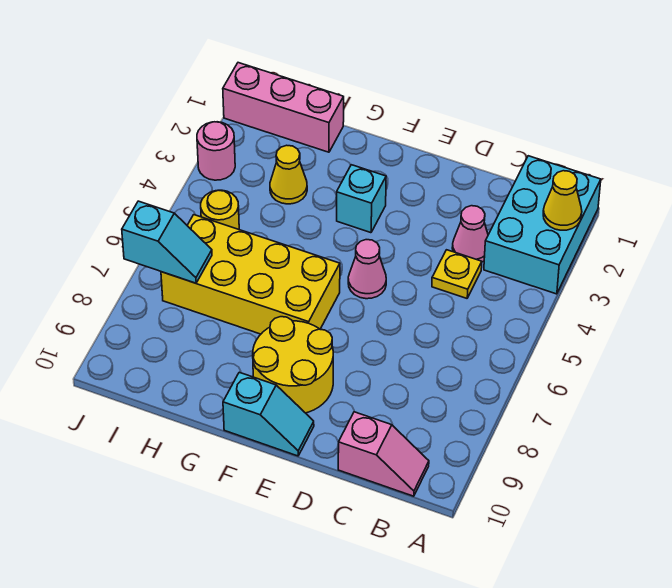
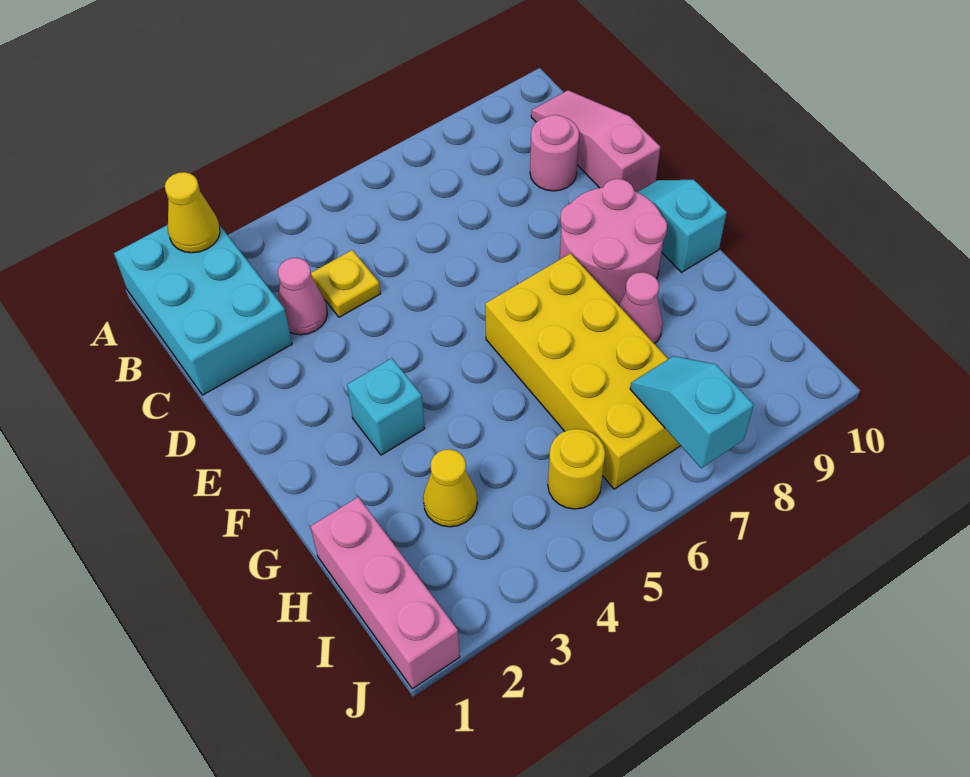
cyan 2x3 brick [484,156,601,294] -> cyan 2x3 brick turned to [114,225,292,395]
pink 1x2 slope [338,412,429,496] -> pink 1x3 slope [531,90,660,192]
pink 1x1 cone [348,240,386,299] -> pink 1x1 cone moved to [619,272,663,344]
yellow 2x2 round brick [253,317,333,413] -> pink 2x2 round brick [560,179,667,305]
pink 1x1 round brick [197,122,235,180] -> pink 1x1 round brick moved to [530,115,579,191]

